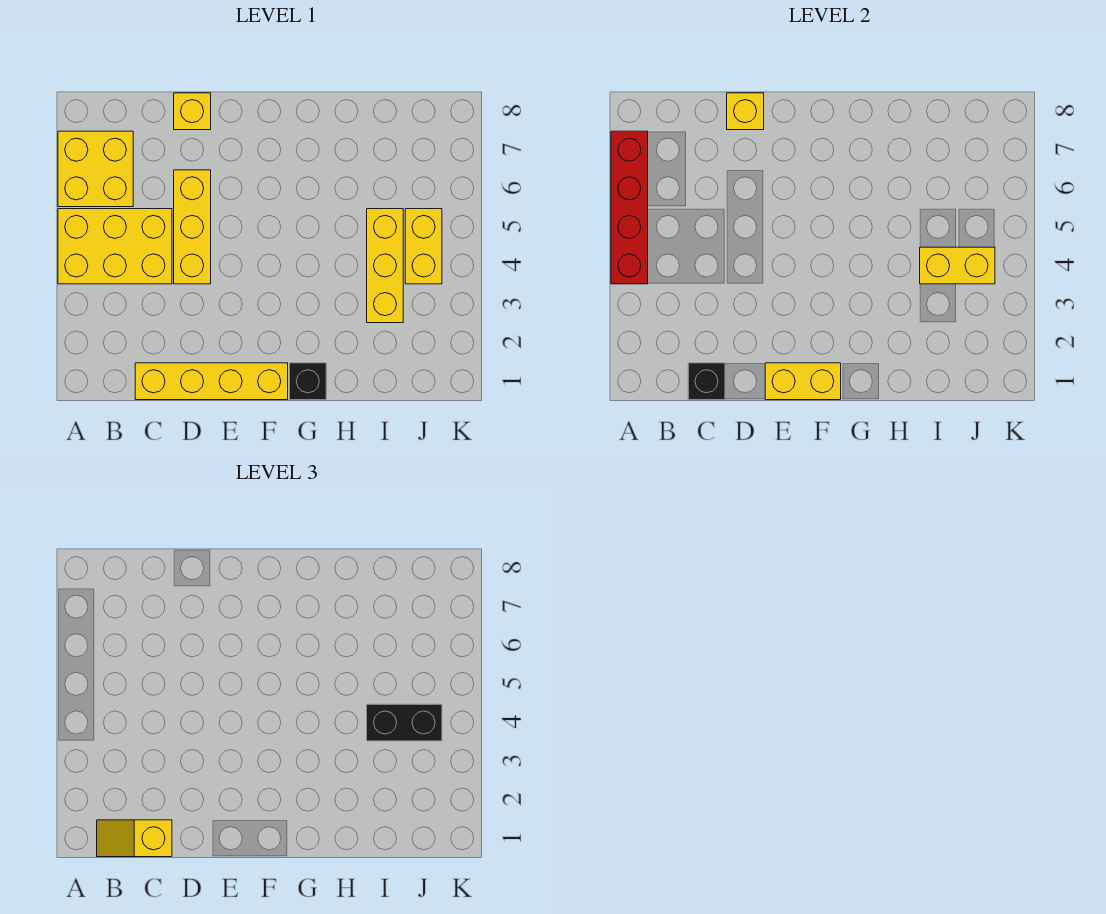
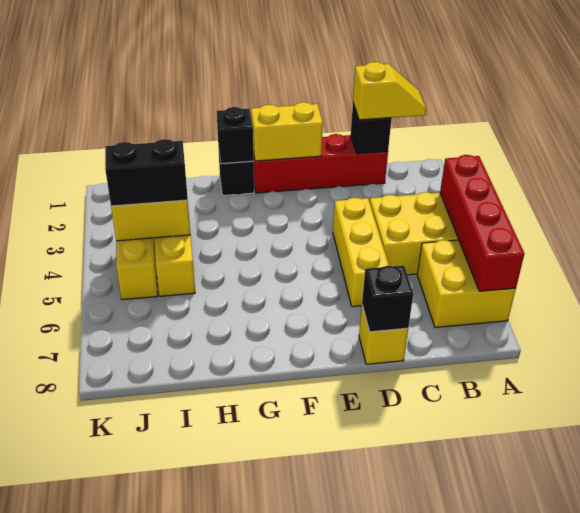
yellow 1x4 brick [135,363,288,400] -> red 1x4 brick [253,134,388,193]
yellow 1x1 brick [727,93,764,130] -> black 1x1 brick [362,265,413,332]
none -> black 1x1 brick [217,107,253,164]

